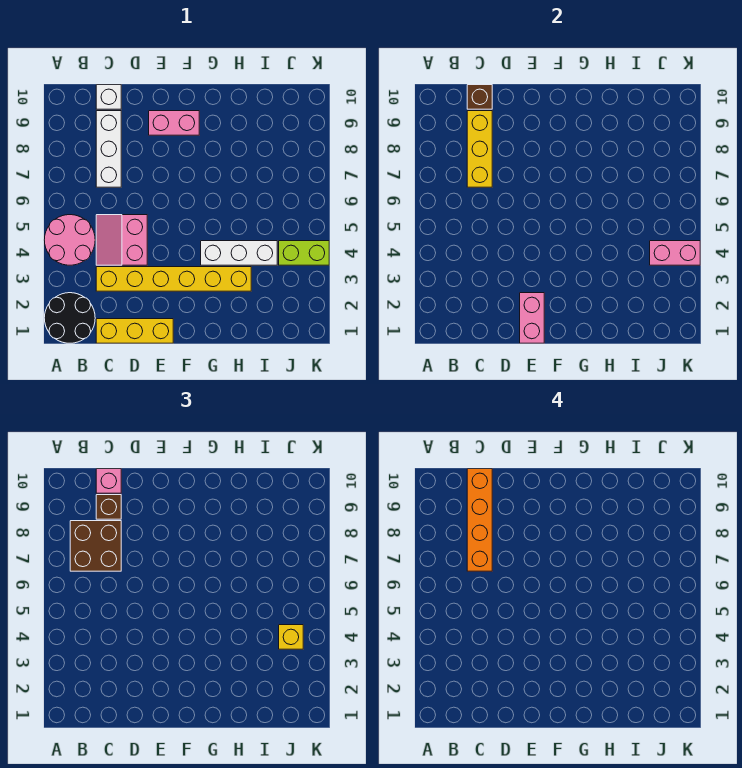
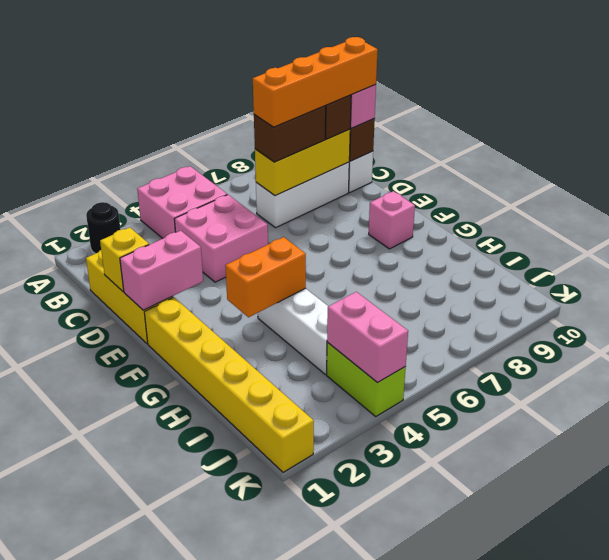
black 2x2 round brick [44,293,95,343] -> black 1x1 round brick [86,202,121,254]
pink 2x2 round brick [44,215,95,265] -> pink 2x2 brick [137,166,227,238]
brown 2x2 brick [70,521,121,571] -> brown 1x2 brick [254,106,326,162]
yellow 1x6 brick [96,267,251,291] -> yellow 1x6 brick moved to [144,297,314,472]
pink 2x2 slope [96,215,147,265] -> pink 2x2 brick [174,195,268,282]
pink 1x2 brick [149,111,199,135] -> pink 1x1 brick [369,191,415,249]
none -> orange 1x2 brick [225,237,306,317]
yellow 1x1 brick [279,625,303,649] -> yellow 1x1 brick moved to [100,227,149,292]

